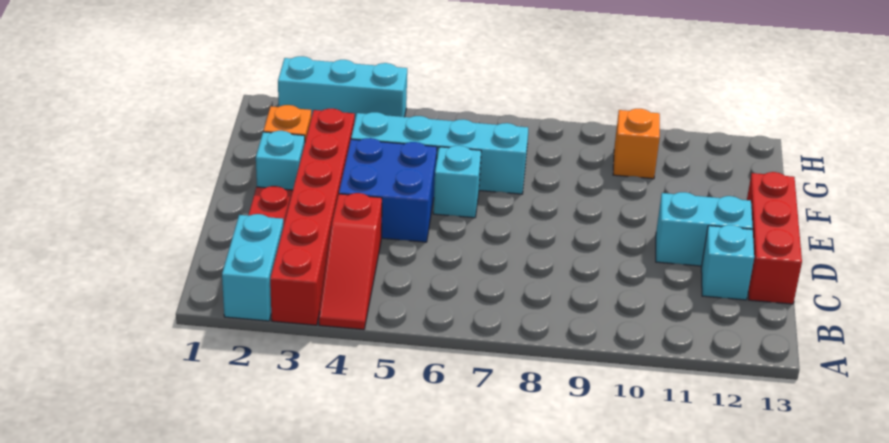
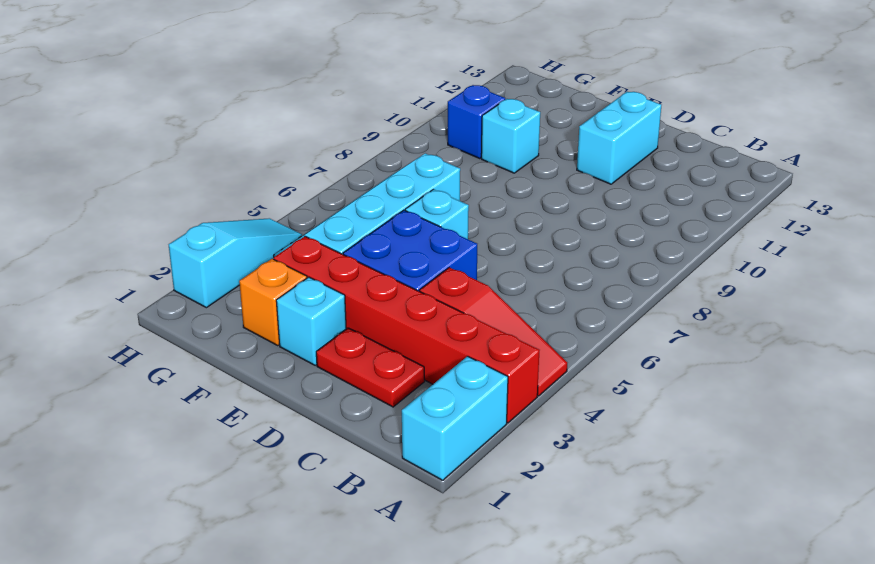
cyan 1x2 brick [222,214,283,321] -> cyan 1x2 brick turned to [402,356,508,480]
cyan 1x1 brick [701,225,754,300] -> cyan 1x1 brick moved to [481,99,540,173]
red 1x3 brick [747,172,802,304] -> none
orange 1x1 brick [613,109,660,179] -> blue 1x1 brick [448,85,505,158]
cyan 1x3 brick [278,56,407,119] -> cyan 1x3 slope [169,218,302,308]

